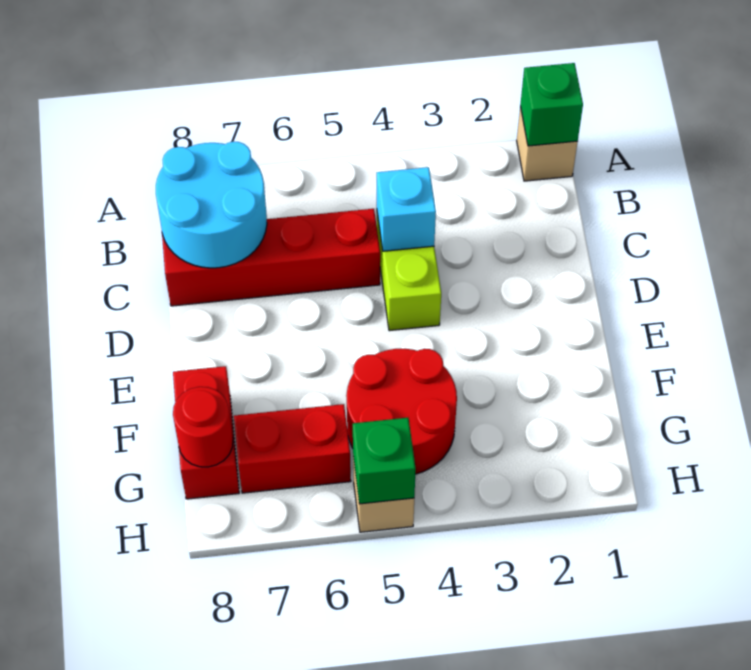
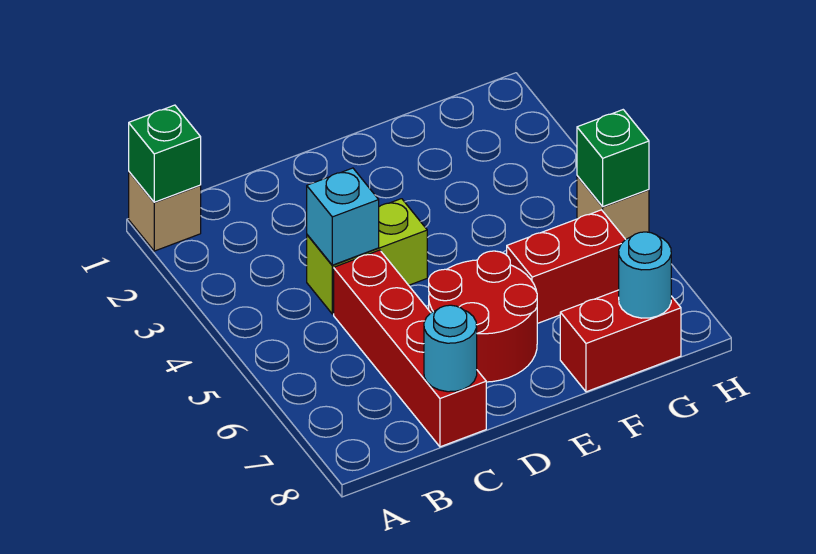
cyan 2x2 round brick [156,142,267,268] -> cyan 1x1 round brick [424,305,477,392]
red 2x2 round brick [346,349,457,474] -> red 2x2 round brick moved to [429,251,537,382]
red 1x2 brick [234,404,351,493] -> red 1x2 brick turned to [507,210,626,324]
red 1x1 round brick [173,387,233,467] -> cyan 1x1 round brick [619,232,671,318]

